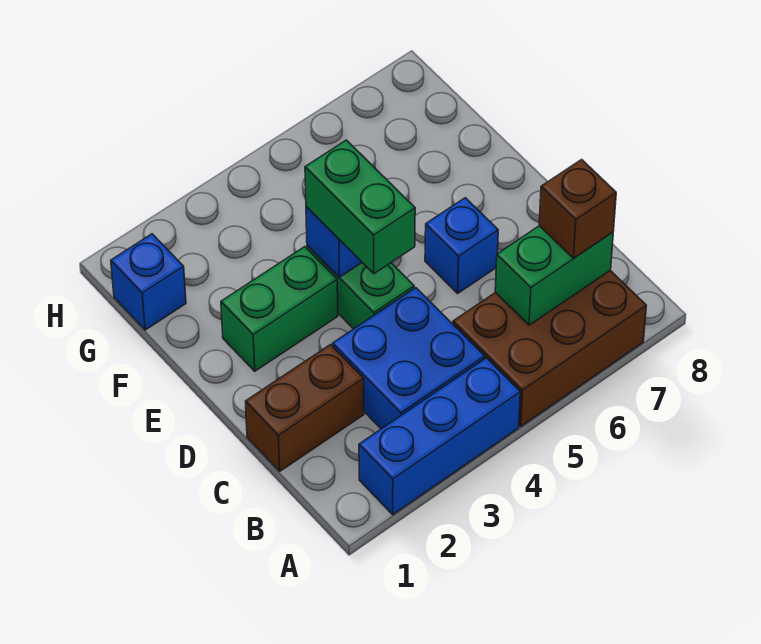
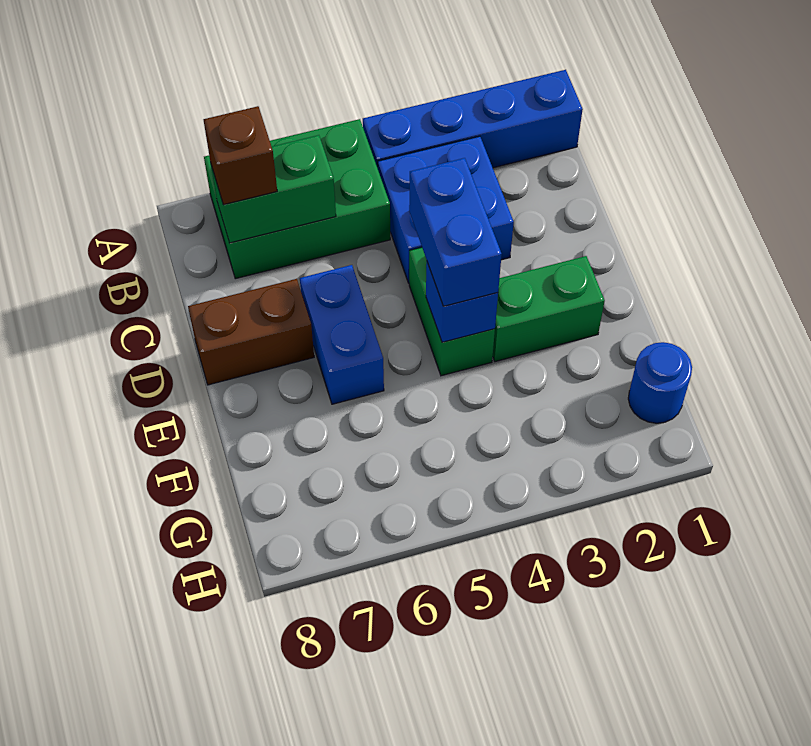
blue 1x3 brick [359,358,520,515] -> blue 1x4 brick [363,70,583,168]
brown 2x3 brick [453,271,646,426] -> green 2x3 brick [204,119,390,279]
brown 1x2 brick [246,345,364,471] -> brown 1x2 brick moved to [188,279,314,385]
green 1x2 brick [305,140,415,274] -> blue 1x2 brick [409,158,502,306]
blue 1x1 brick [425,198,498,293] -> blue 1x2 brick [300,265,384,404]
blue 1x1 brick [111,234,186,330] -> blue 1x1 round brick [628,342,692,423]

